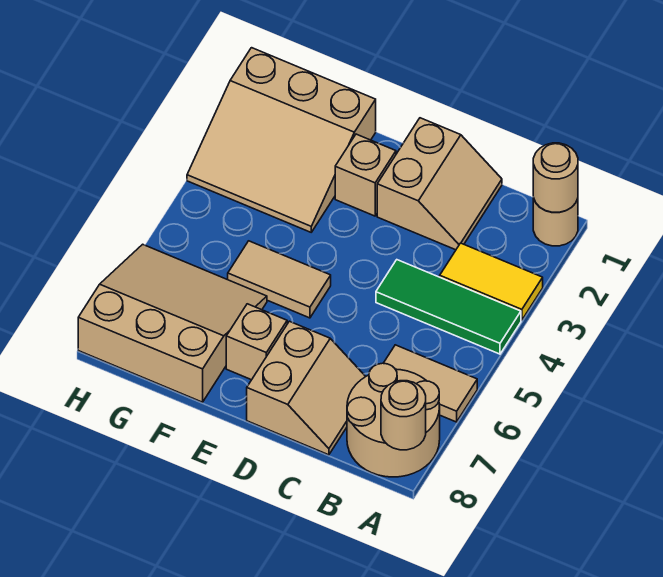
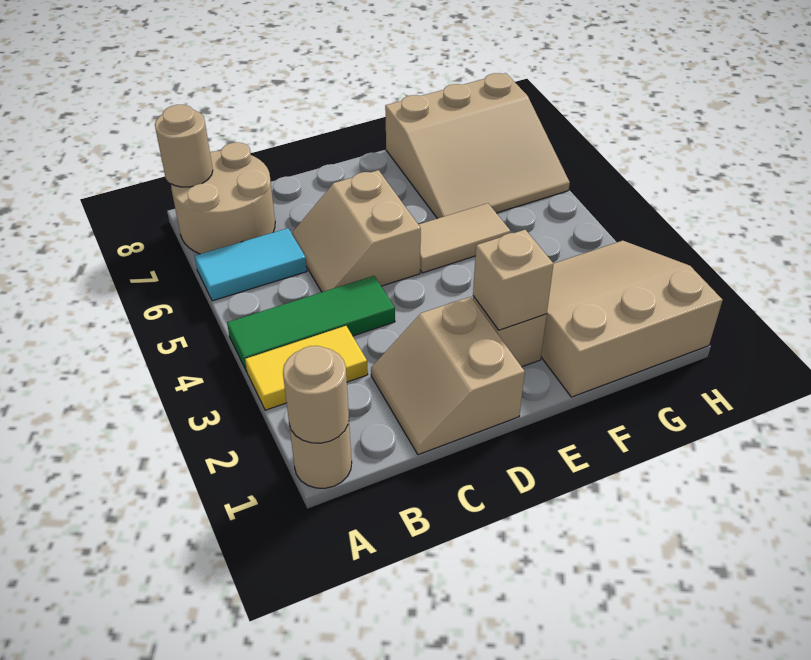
tan 1x2 tile [383,345,477,422] -> cyan 1x2 tile [195,228,307,301]
tan 2x2 slope [247,321,366,455] -> tan 2x2 slope moved to [292,170,421,292]
tan 1x1 brick [226,304,287,380] -> tan 1x1 brick moved to [473,230,554,330]

